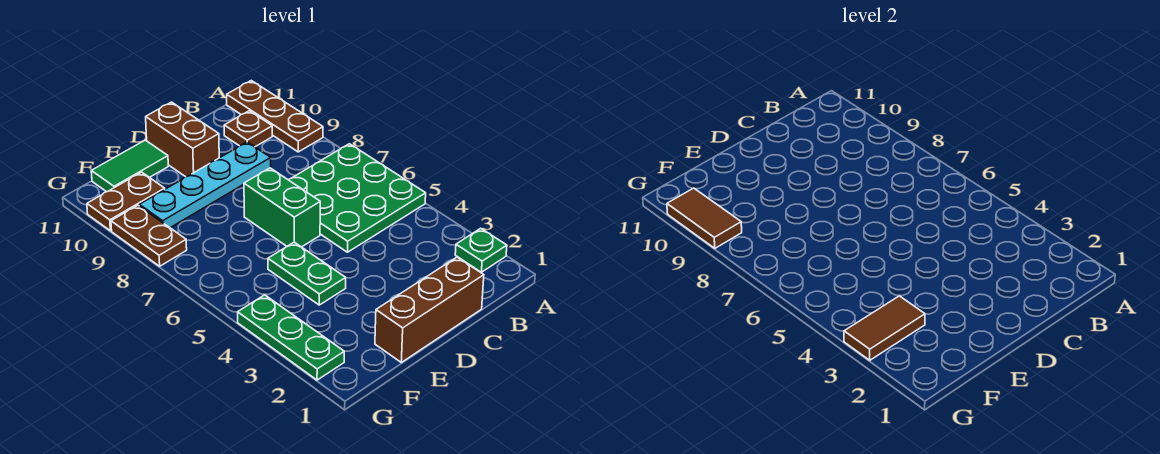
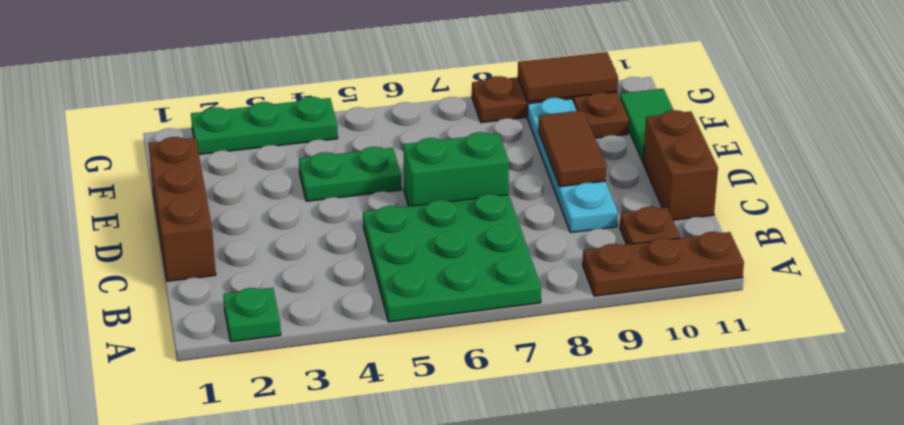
brown 1x2 brick [146,102,219,177] -> brown 1x2 brick turned to [643,110,718,220]
brown 1x2 tile [844,296,925,360] -> brown 1x2 tile moved to [538,110,606,187]

